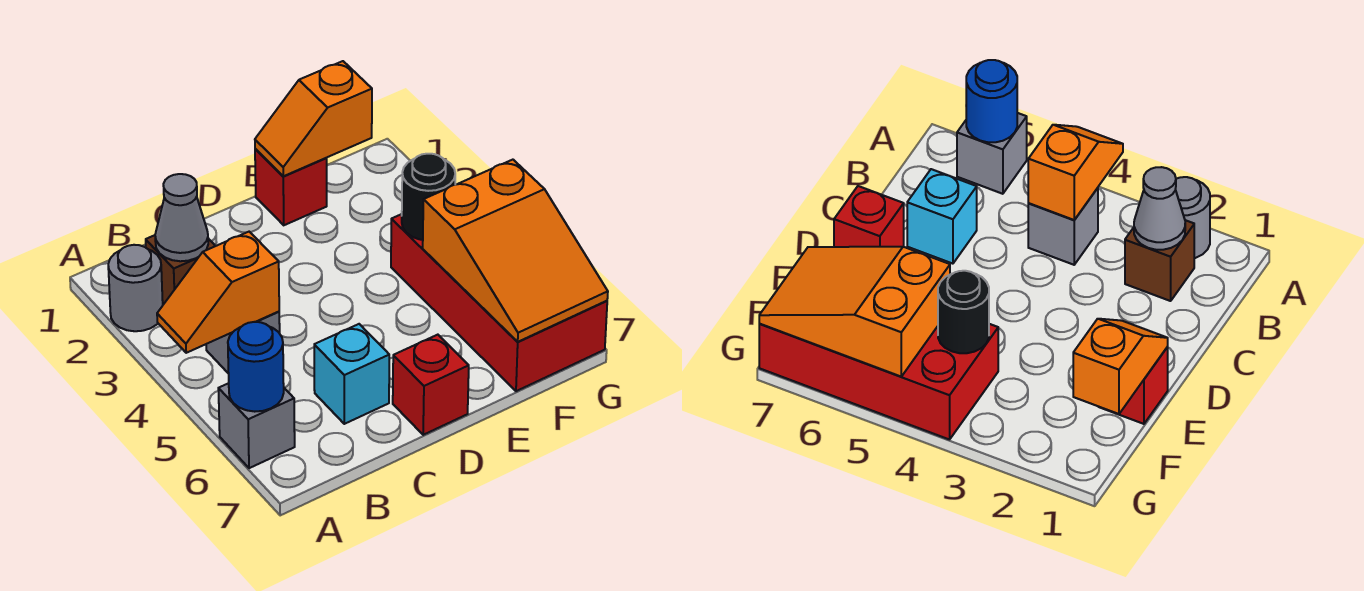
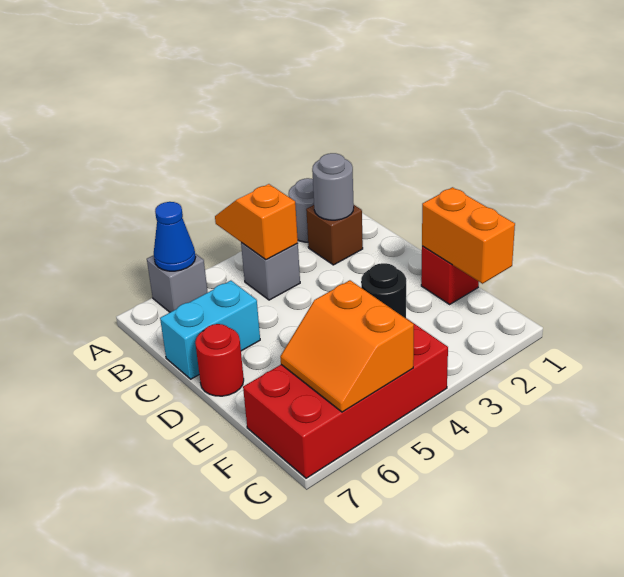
blue 1x1 round brick [228,322,284,412] -> blue 1x1 cone [154,202,196,271]
grey 1x1 cone [155,174,208,261] -> grey 1x1 round brick [312,153,354,220]
cyan 1x1 brick [314,324,389,424] -> cyan 1x2 brick [160,281,260,379]
red 1x1 brick [393,335,469,435] -> red 1x1 round brick [195,324,244,396]
orange 1x2 slope [255,61,372,176] -> orange 1x2 brick [422,187,515,284]
orange 2x3 slope [423,160,608,342] -> orange 2x2 slope [280,280,414,412]

